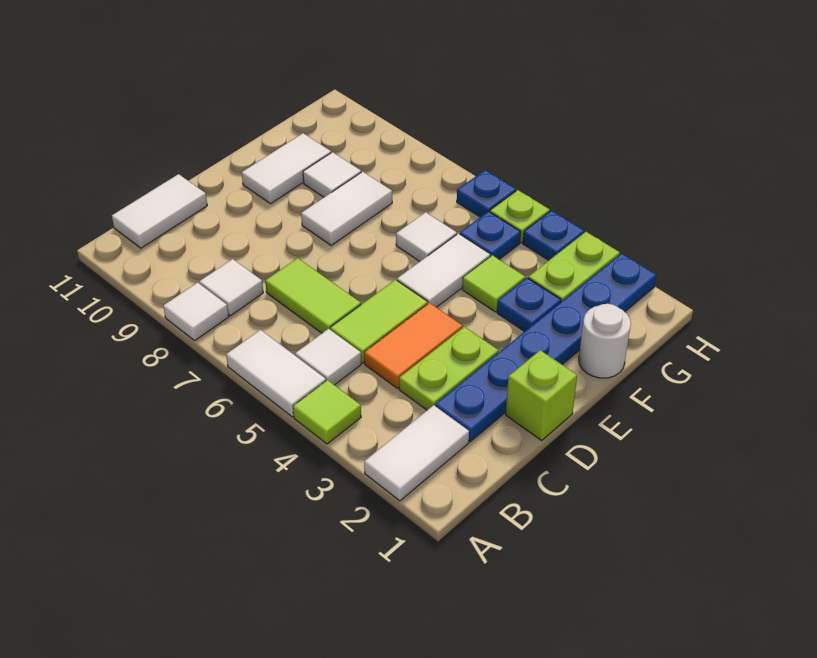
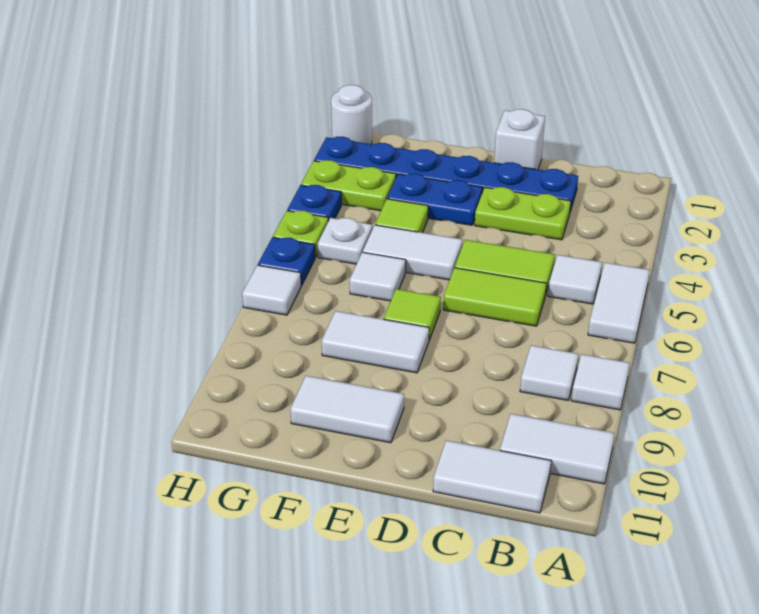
white 1x2 tile [364,405,469,501] -> white 1x2 tile moved to [500,414,615,484]
lime 1x1 tile [293,380,361,444] -> lime 1x1 tile moved to [384,289,441,340]
orange 1x2 tile [364,303,463,388] -> none
lime 1x2 tile [265,258,361,333] -> lime 1x2 tile turned to [443,268,546,326]
lime 1x1 brick [506,350,577,440] -> white 1x1 brick [494,109,545,169]
white 1x1 round brick [579,304,631,378] -> white 1x1 round brick moved to [331,85,372,144]
blue 1x1 plate [497,278,561,332] -> blue 1x2 plate [387,174,482,225]
white 1x1 tile [303,152,361,197] -> white 1x1 tile moved to [242,265,301,315]
blue 1x1 plate [460,211,521,259] -> white 1x1 plate [318,218,373,264]

